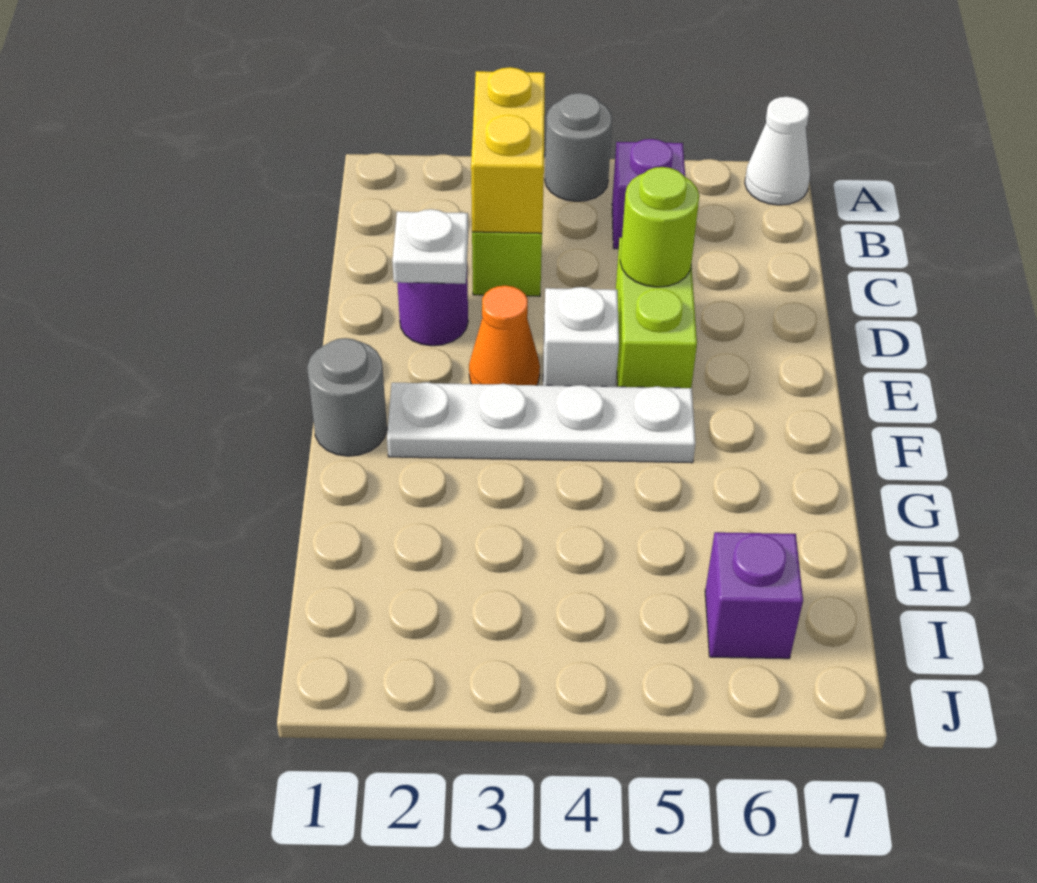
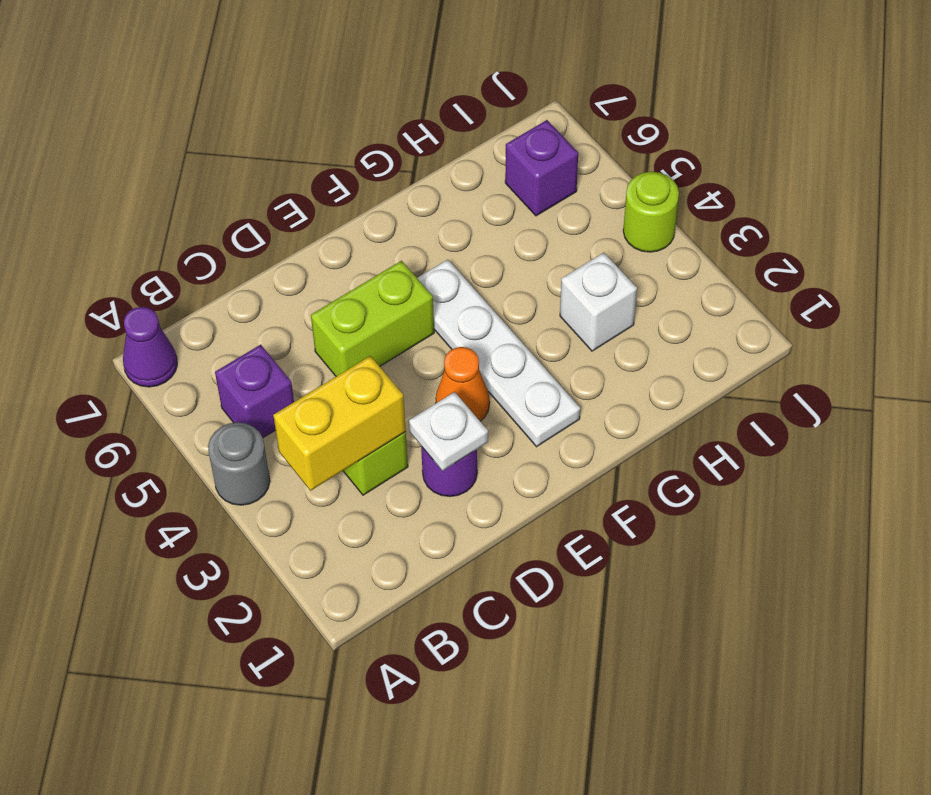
white 1x1 cone [745,97,810,205] -> purple 1x1 cone [123,307,177,387]
lime 1x1 round brick [620,167,699,287] -> lime 1x1 round brick moved to [623,172,679,252]
white 1x1 brick [543,287,619,387] -> white 1x1 brick moved to [560,253,637,351]
grey 1x1 round brick [307,338,387,456] -> none

